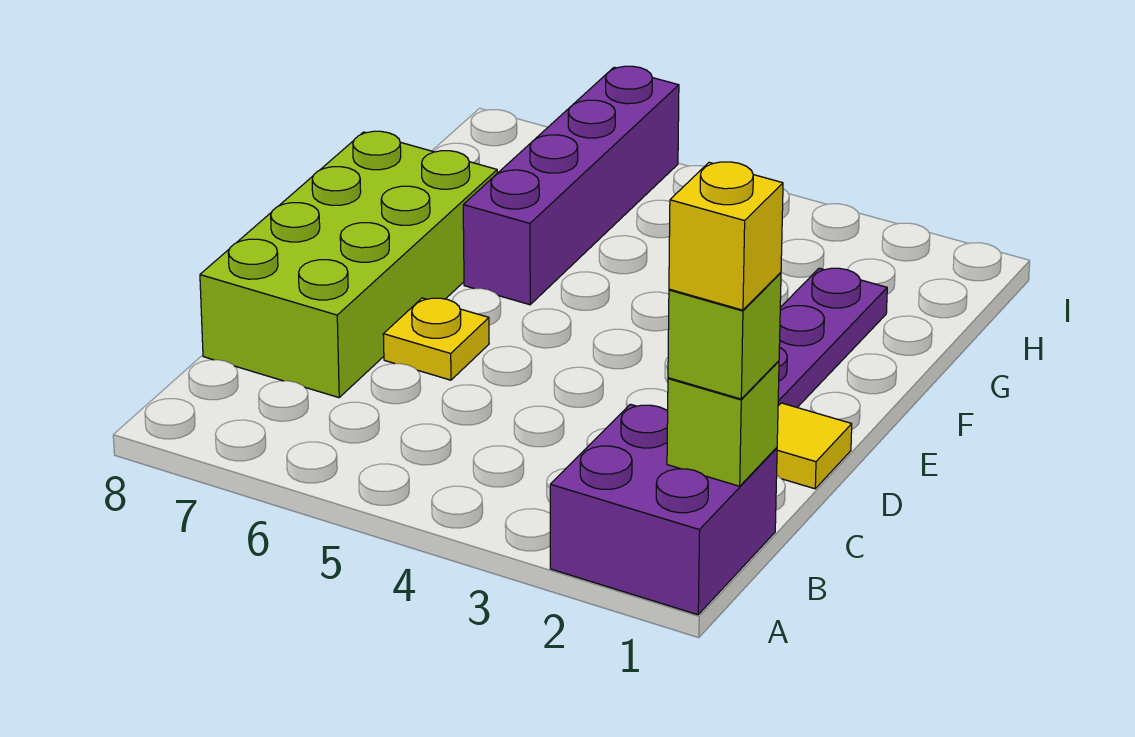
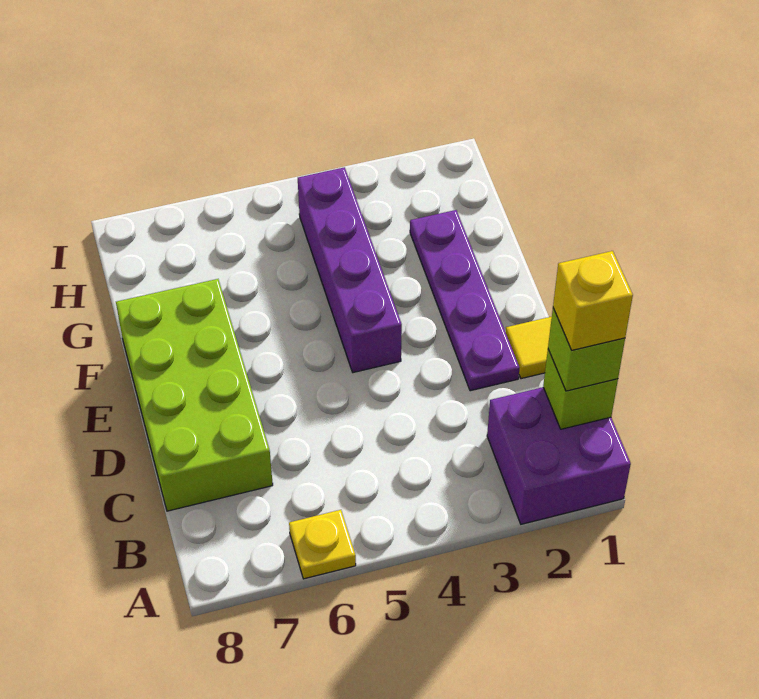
yellow 1x1 plate [383,298,489,380] -> yellow 1x1 plate moved to [289,510,356,579]
purple 1x4 brick [463,66,679,305] -> purple 1x4 brick moved to [298,167,402,373]

